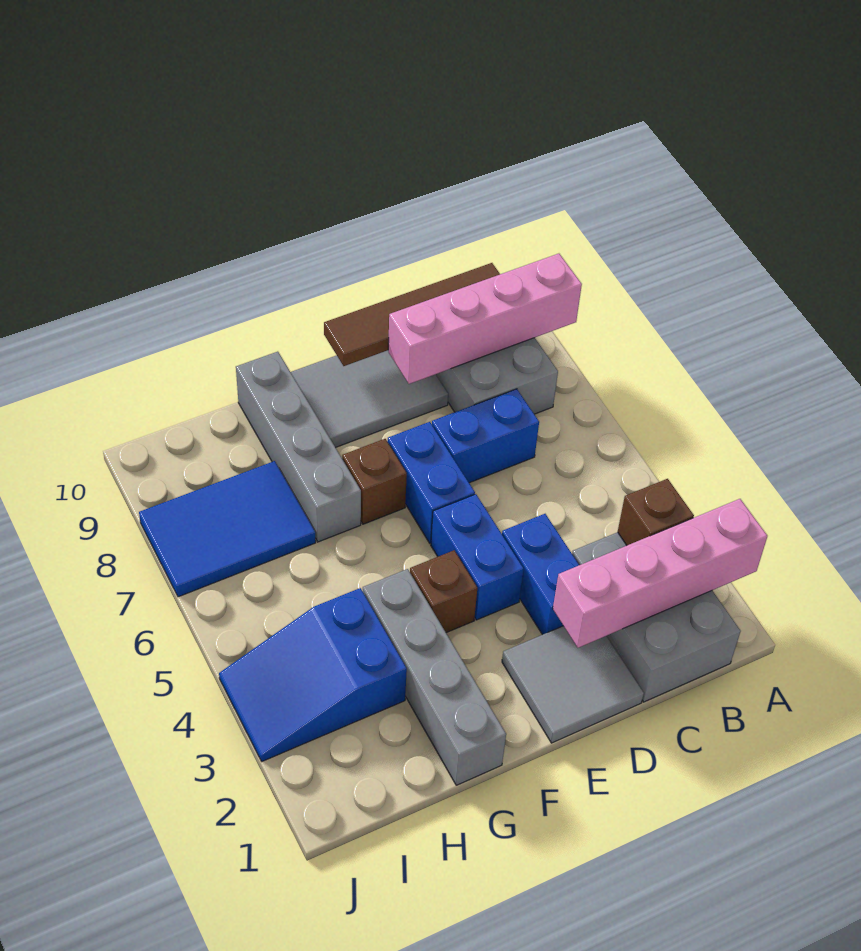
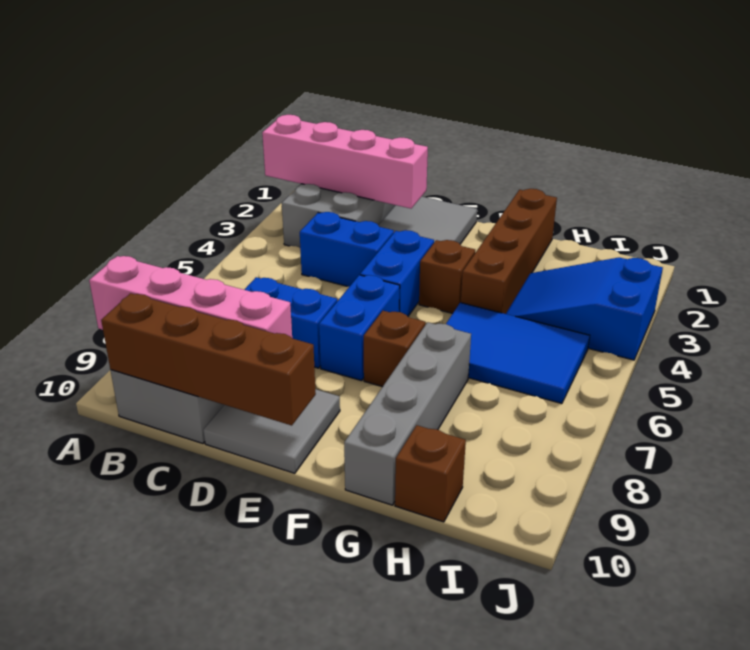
brown 1x1 brick [618,479,694,545] -> brown 1x1 brick moved to [395,425,466,522]
brown 1x4 tile [324,263,500,366] -> brown 1x4 brick [101,293,316,426]
blue 1x2 brick [502,514,579,635] -> blue 1x2 brick turned to [300,212,394,287]
grey 2x3 tile [291,350,448,447] -> grey 2x2 tile [204,389,340,473]
grey 1x4 brick [363,569,506,785] -> brown 1x4 brick [461,189,557,314]
blue 2x3 slope [219,588,407,761] -> blue 2x3 slope turned to [506,257,663,360]
blue 2x3 tile [139,461,316,597] -> blue 2x3 tile moved to [446,303,590,404]

